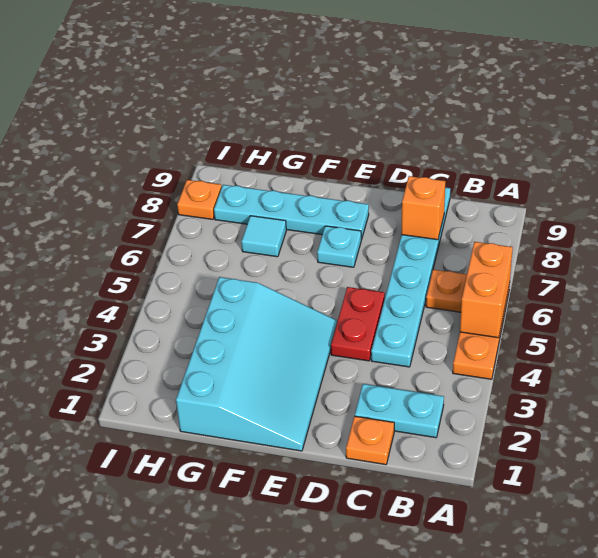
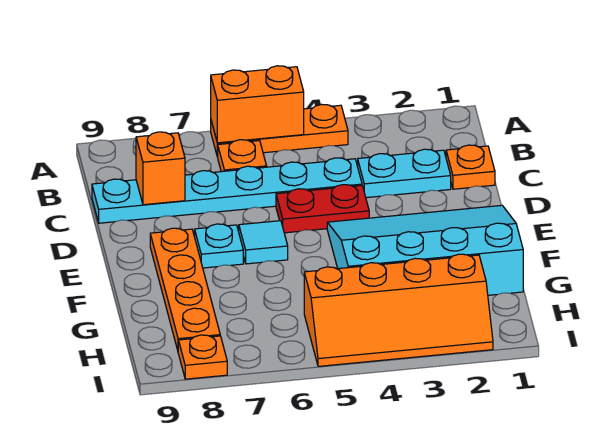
cyan 1x2 plate [355,384,444,438] -> cyan 1x2 plate turned to [358,149,451,198]
cyan 1x4 plate [214,185,369,240] -> orange 1x4 plate [150,228,220,350]
cyan 1x1 tile [241,216,286,257] -> cyan 1x1 tile moved to [239,221,288,264]
none -> orange 2x4 slope [304,254,493,366]

